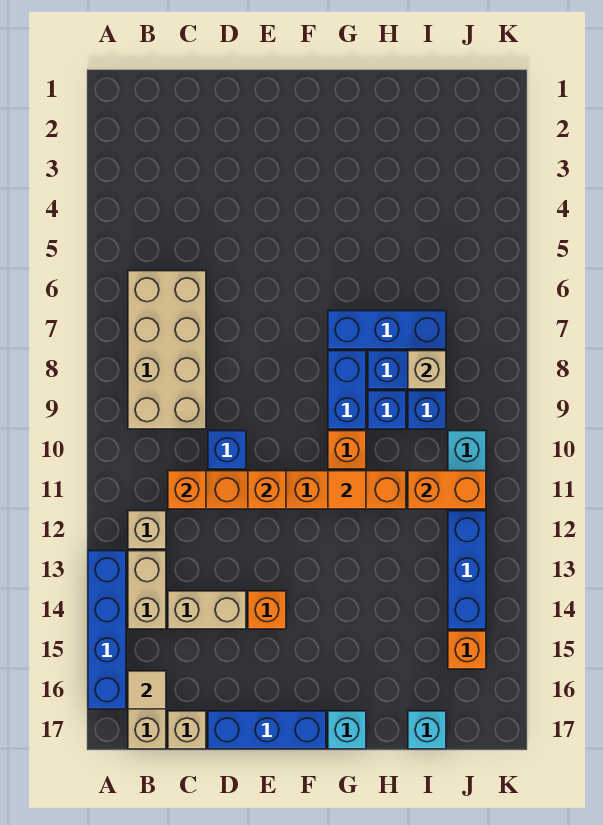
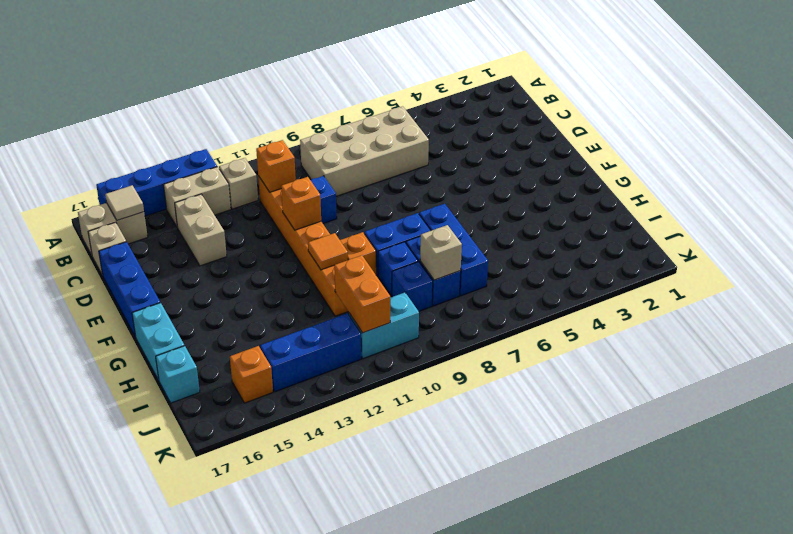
orange 1x1 brick [248,591,286,629] -> none
cyan 1x1 brick [328,711,366,749] -> cyan 1x2 brick [132,303,184,380]

